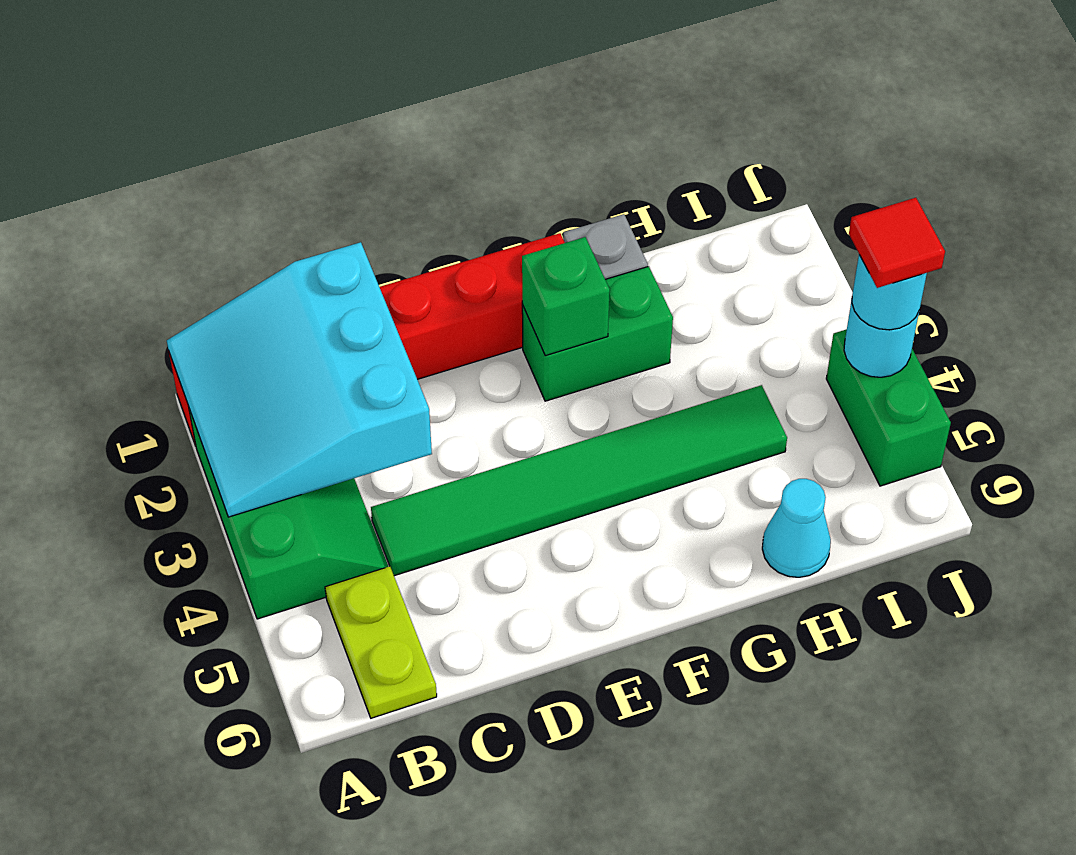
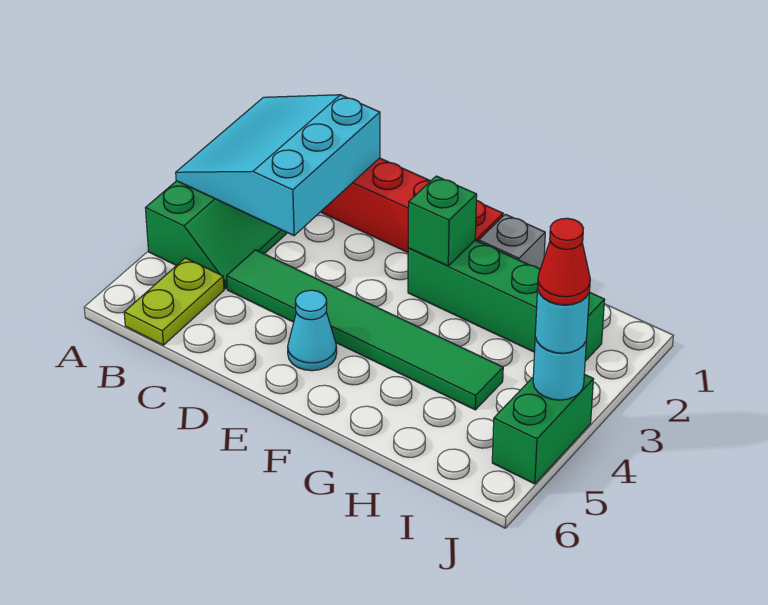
green 1x2 brick [522,266,673,401] -> green 1x4 brick [408,240,605,361]
cyan 1x1 cone [762,479,831,577] -> cyan 1x1 cone moved to [288,290,337,371]
red 1x1 tile [849,198,945,288] -> red 1x1 cone [538,218,590,305]

